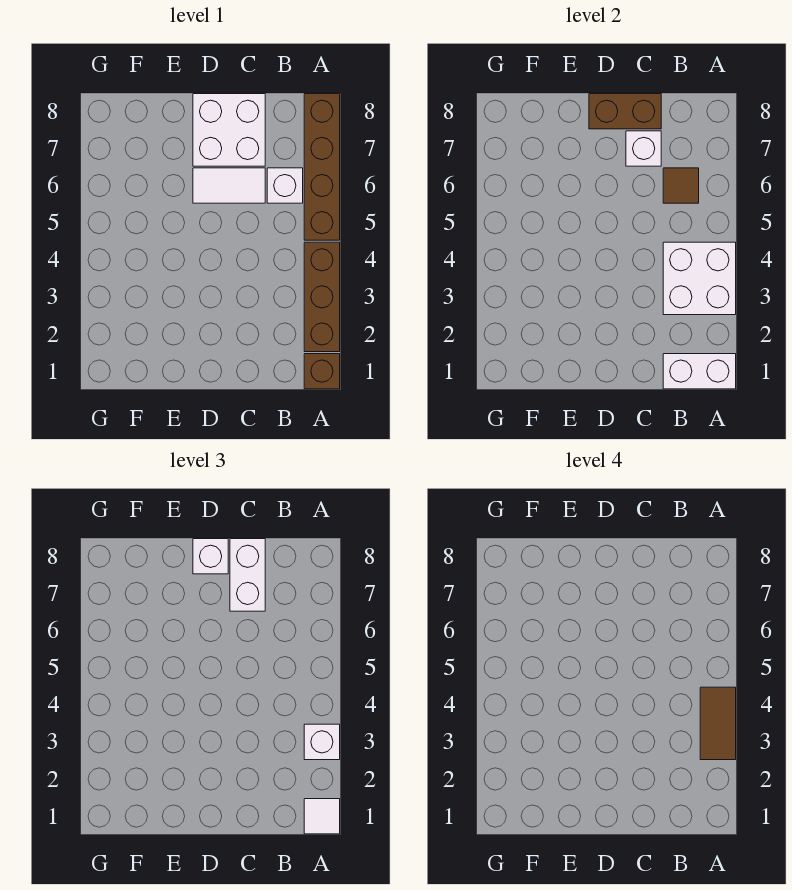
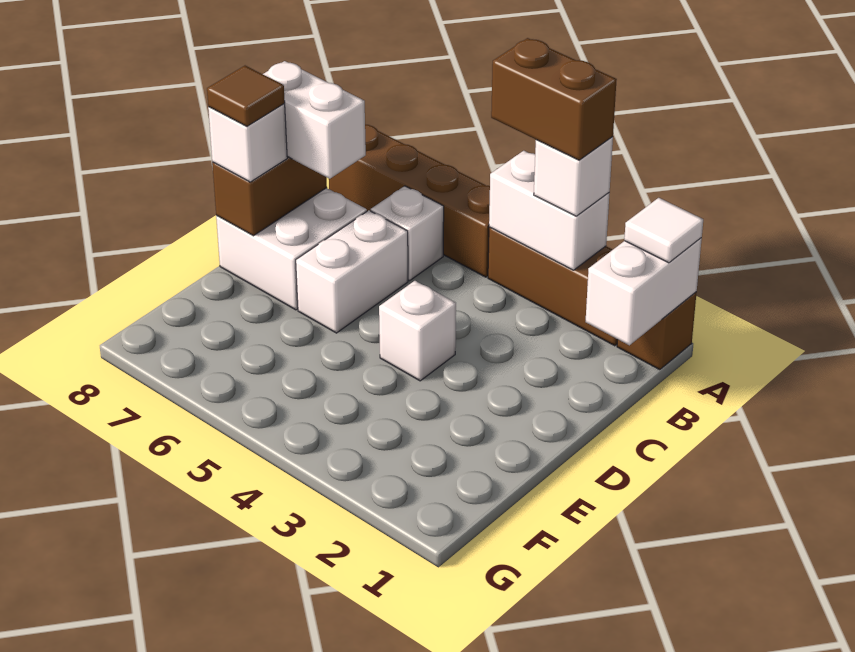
white 2x2 brick [663,242,736,315] -> white 1x2 brick [489,151,609,270]
brown 1x2 tile [700,687,736,760] -> brown 1x2 brick [491,38,617,160]
brown 1x1 tile [663,168,699,203] -> brown 1x1 tile moved to [207,66,285,126]
white 1x2 tile [193,168,265,203] -> white 1x2 brick [296,210,408,333]
white 1x1 brick [626,131,661,166] -> white 1x1 brick moved to [379,281,456,381]

